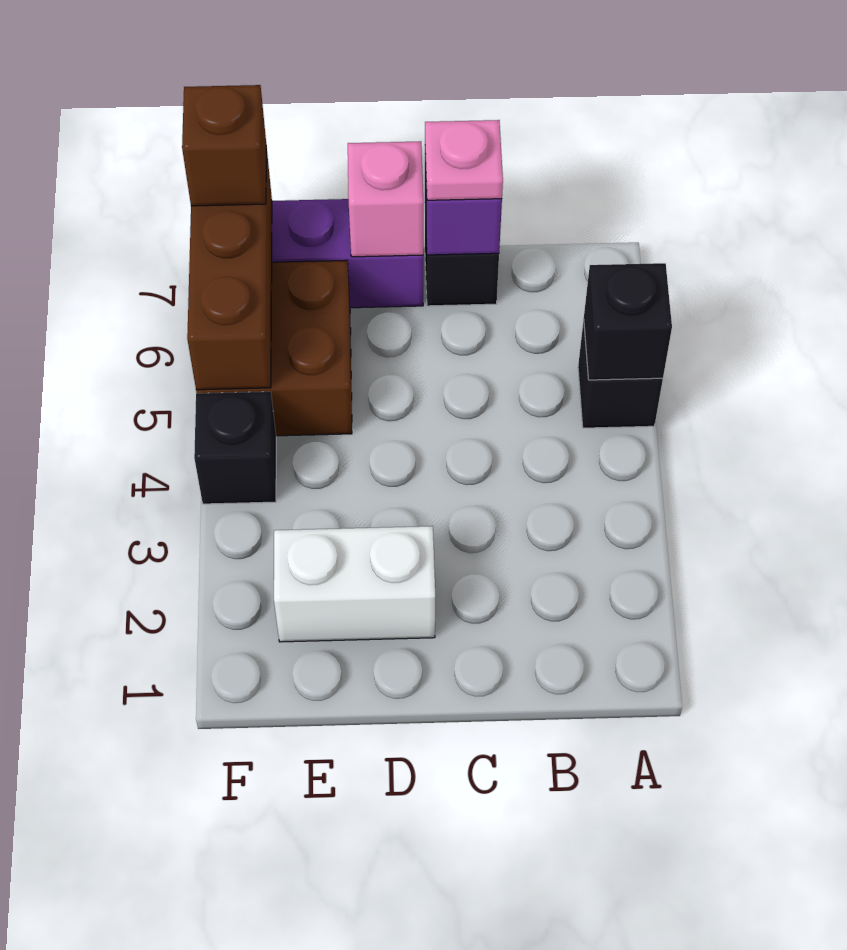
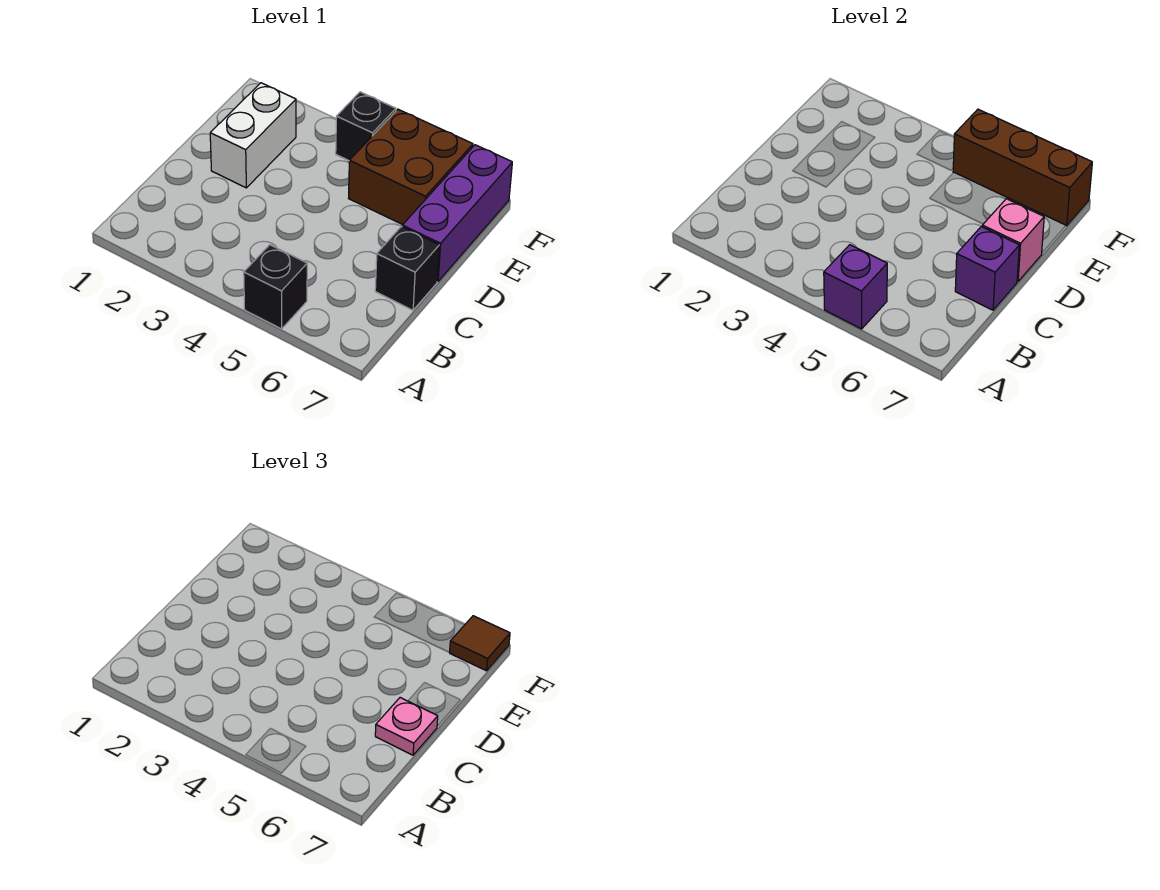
black 1x1 brick [584,263,672,380] -> purple 1x1 brick [824,245,887,329]
brown 1x1 brick [182,85,266,206] -> brown 1x1 tile [449,616,510,671]

